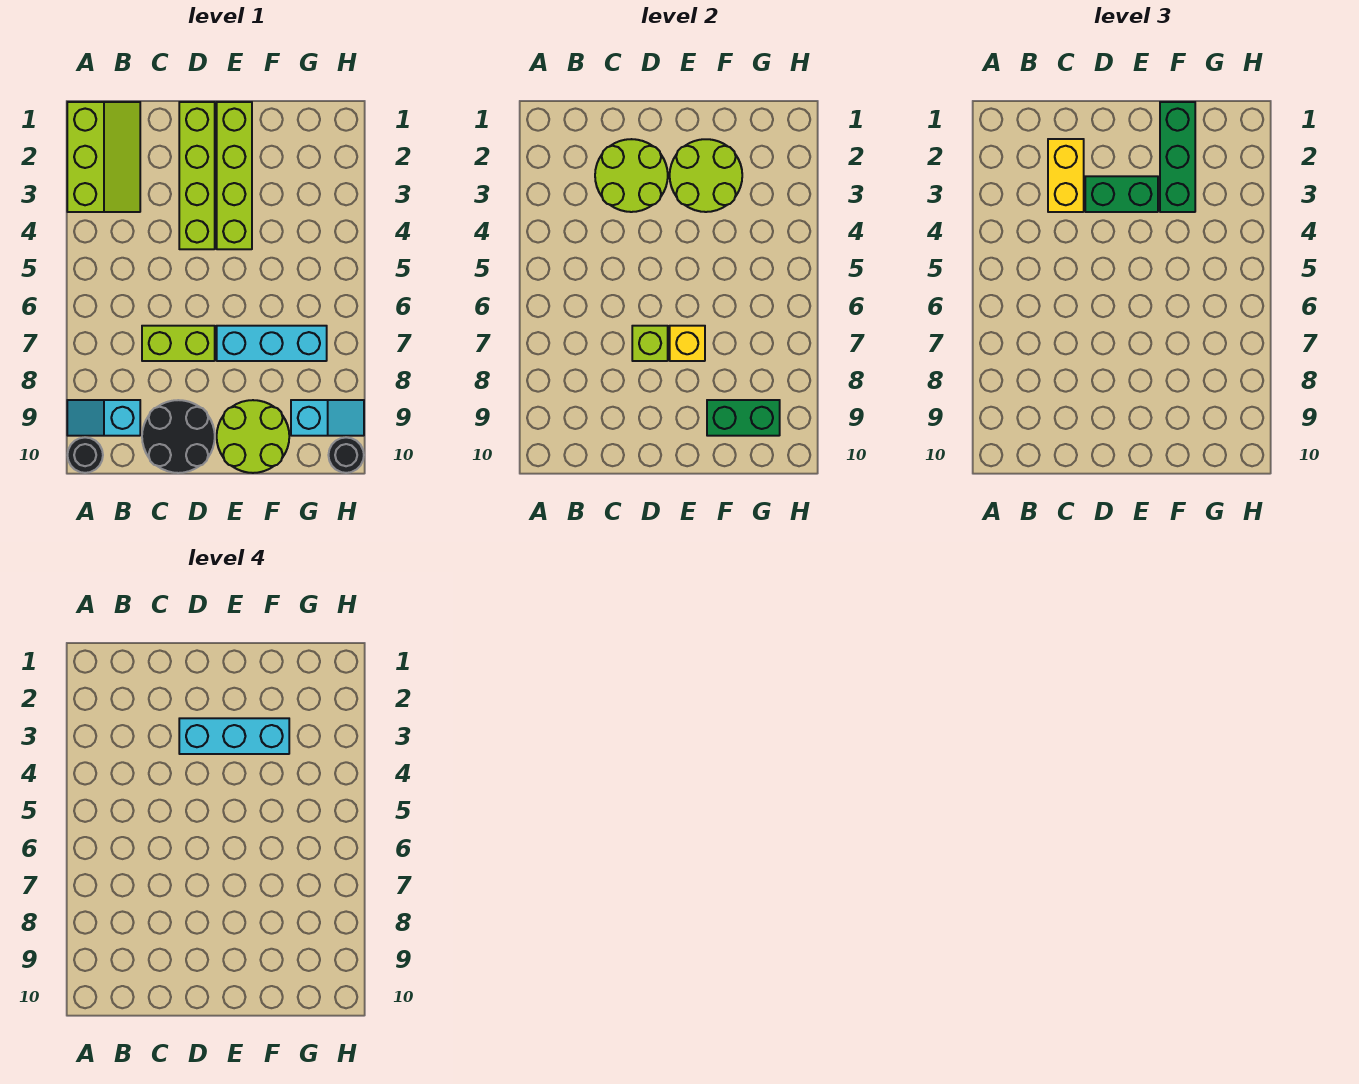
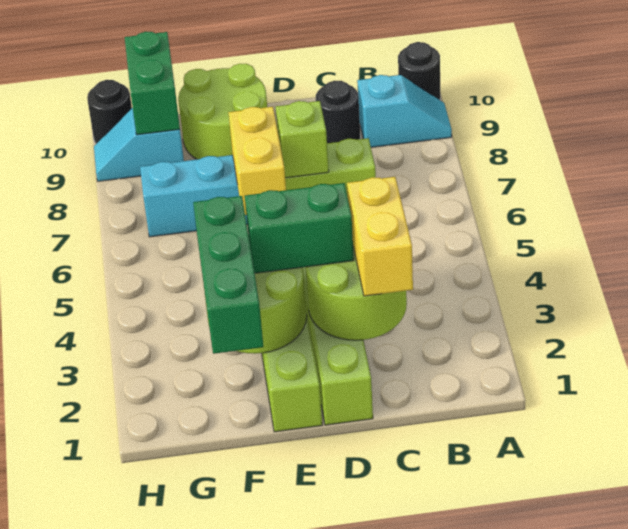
lime 2x3 slope [67,102,140,212] -> none
black 2x2 round brick [142,400,215,473] -> black 1x1 round brick [316,81,360,143]
cyan 1x3 brick [179,718,289,754] -> none
yellow 1x1 brick [670,326,705,361] -> yellow 1x2 brick [228,107,286,215]
green 1x2 brick [707,400,780,436] -> green 1x2 brick turned to [125,32,180,135]

